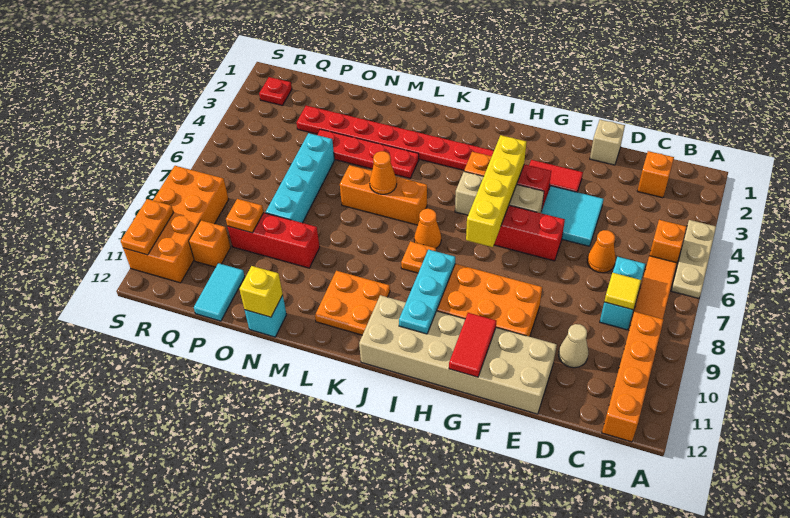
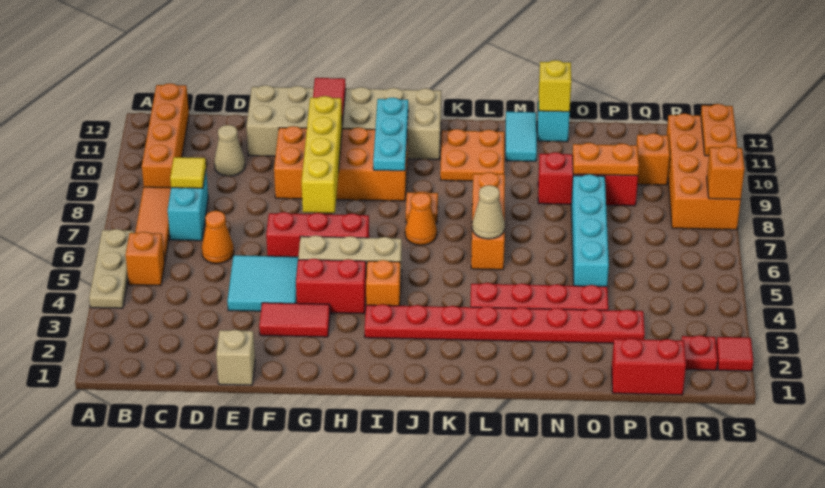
orange 1x1 brick [637,151,674,198] -> orange 1x1 brick moved to [707,146,745,200]
yellow 1x4 brick [466,135,526,247] -> yellow 1x4 brick moved to [302,96,342,213]
orange 1x3 brick [340,165,427,225] -> orange 1x3 brick turned to [471,172,505,270]
orange 1x1 cone [370,151,397,194] -> tan 1x1 cone [472,185,505,239]
none -> red 1x2 brick [612,338,686,395]
orange 1x1 plate [226,199,264,233] -> orange 1x2 plate [573,143,639,176]
cyan 1x2 tile [194,263,245,321] -> cyan 1x2 tile moved to [506,112,537,161]
none -> red 1x1 tile [716,337,753,371]

